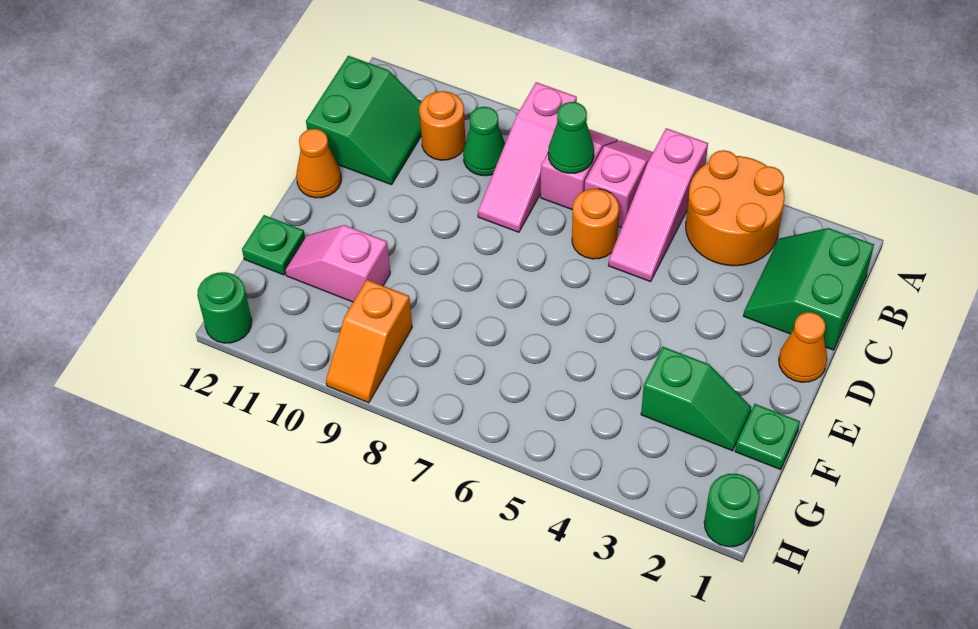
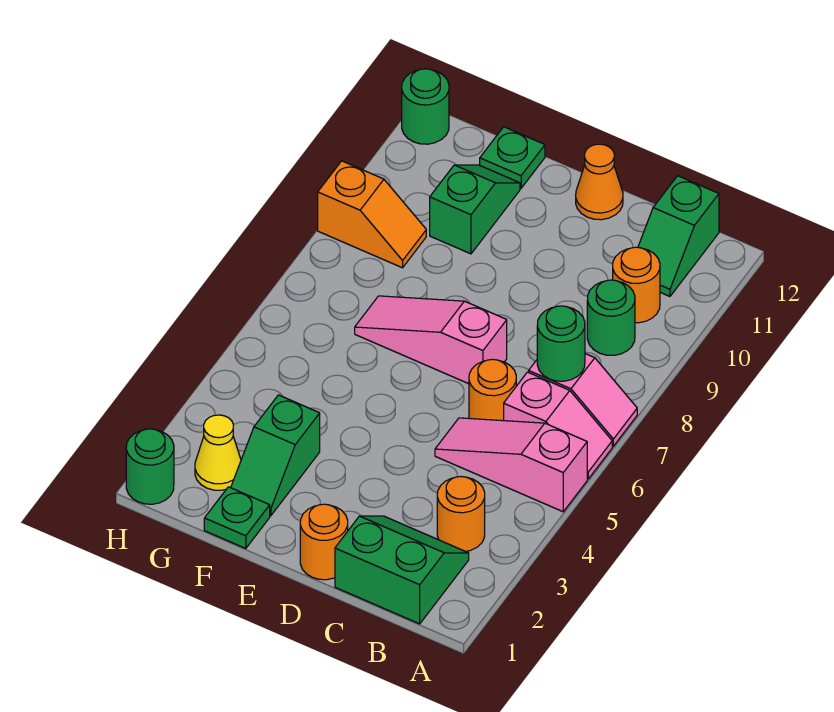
orange 2x2 round brick [686,150,785,266] -> orange 1x1 round brick [437,477,485,552]
pink 1x3 slope [478,82,577,232] -> pink 1x3 slope moved to [355,296,507,384]
green 1x1 cone [548,102,594,173] -> green 1x1 round brick [537,306,585,381]
green 1x1 cone [463,107,505,176] -> green 1x1 round brick [587,280,635,355]
green 2x2 slope [306,56,421,185] -> green 1x2 slope [638,176,719,296]
orange 1x1 cone [779,312,827,382] -> orange 1x1 round brick [300,504,348,580]
pink 1x2 slope [285,225,390,302] -> green 1x2 slope [430,165,520,254]
none -> yellow 1x1 cone [195,415,241,490]
orange 1x2 slope [326,280,412,403] -> orange 1x2 slope turned to [318,161,426,268]

